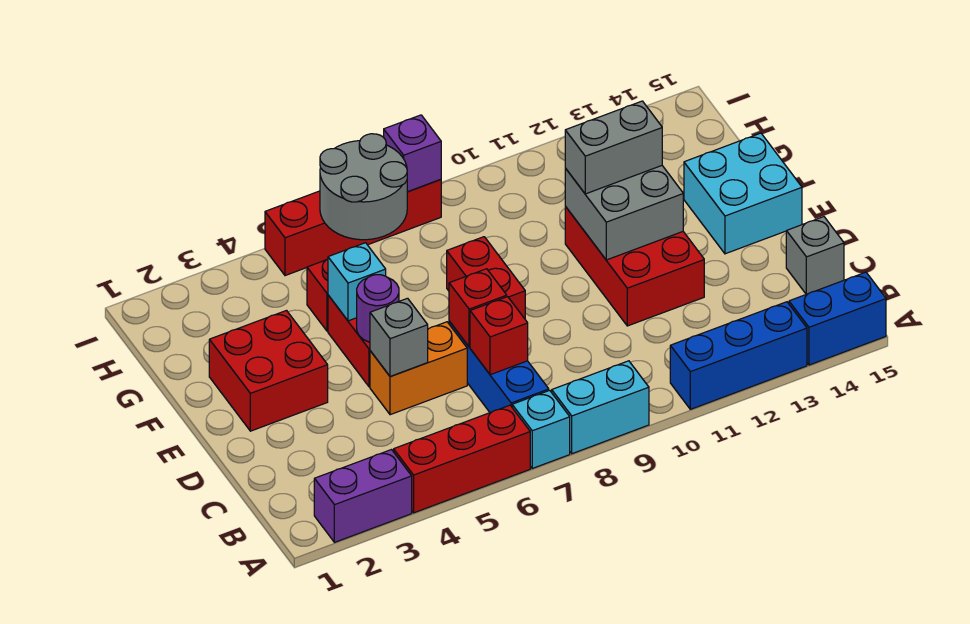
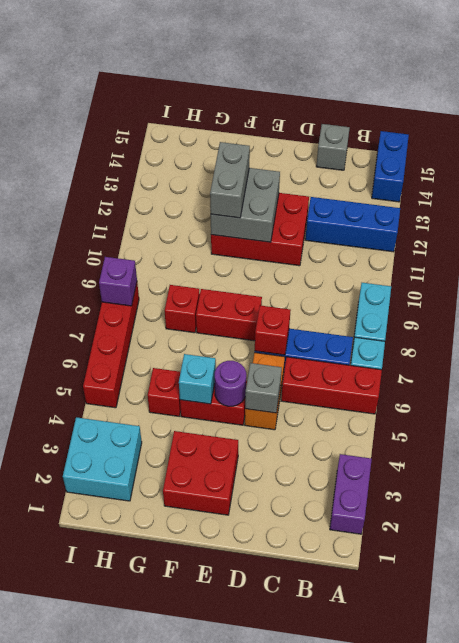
red 1x3 brick [394,405,530,513] -> red 1x3 brick turned to [281,357,382,414]
blue 1x3 brick [670,302,807,409] -> blue 1x3 brick turned to [305,197,400,252]
red 1x1 brick [470,297,528,375] -> red 1x1 brick moved to [165,285,200,333]
cyan 2x2 brick [684,133,802,254] -> cyan 2x2 brick moved to [63,417,142,501]
grey 2x2 round brick [320,134,407,240] -> none

